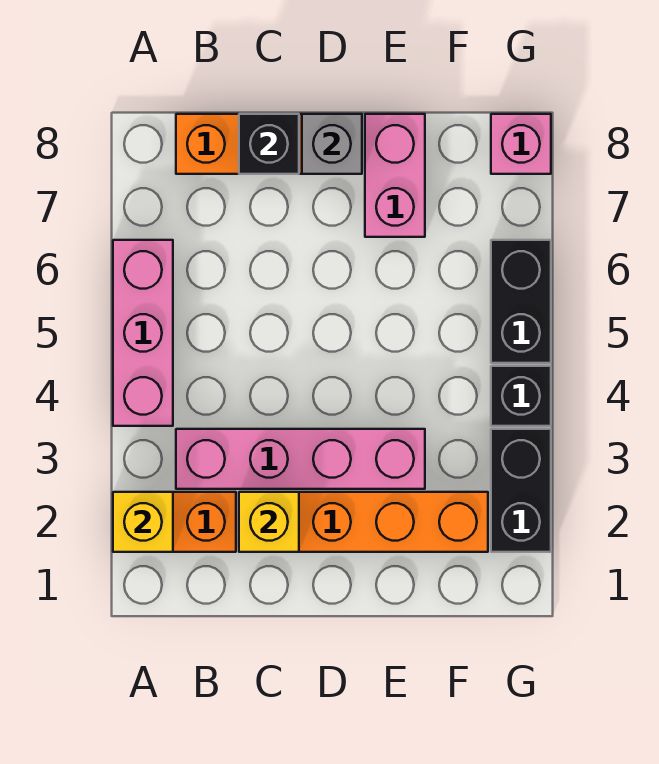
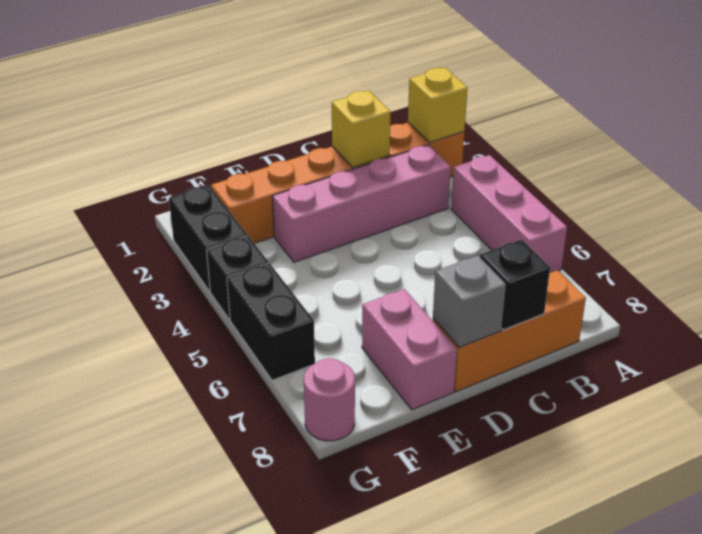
pink 1x1 brick [491,114,551,174] -> pink 1x1 round brick [304,358,355,441]

